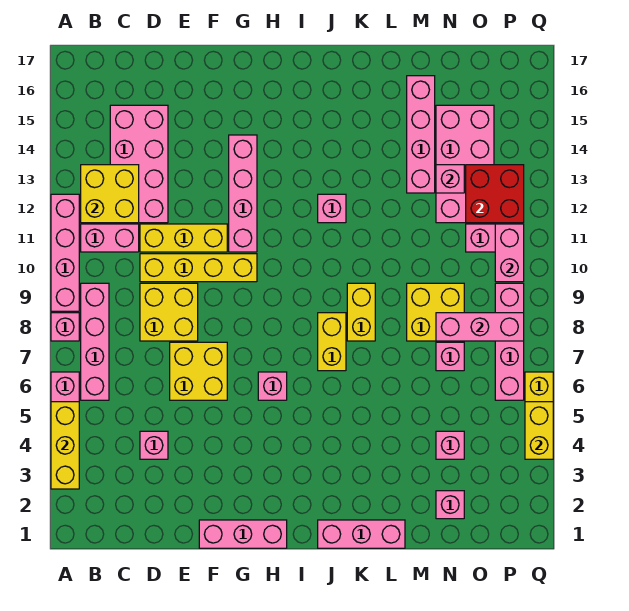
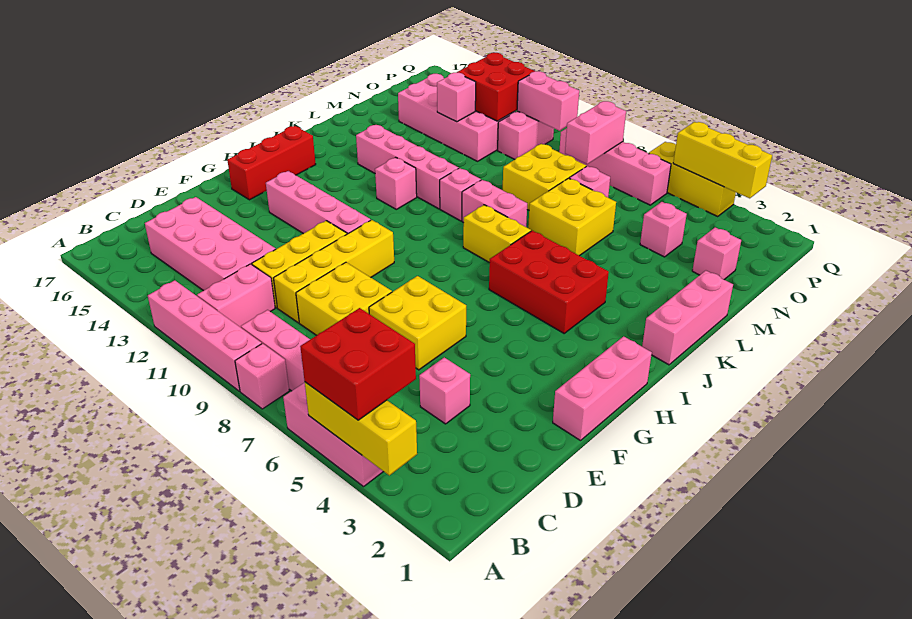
none -> red 2x2 brick [300,308,416,420]
yellow 2x2 brick [81,165,139,223] -> yellow 2x2 brick moved to [528,178,616,256]
none -> red 1x3 brick [227,126,316,200]
pink 1x1 brick [258,372,287,400] -> pink 1x1 brick moved to [440,168,481,221]
none -> red 2x3 brick [489,231,609,333]
yellow 1x2 brick [347,283,375,341] -> pink 1x2 brick [462,180,527,227]
pink 1x4 brick [407,76,435,193] -> pink 1x4 brick moved to [356,125,459,209]
pink 1x3 brick [436,313,524,341] -> pink 1x2 brick [565,101,626,164]
yellow 1x2 brick [525,402,553,459] -> yellow 1x3 brick [673,122,772,198]

